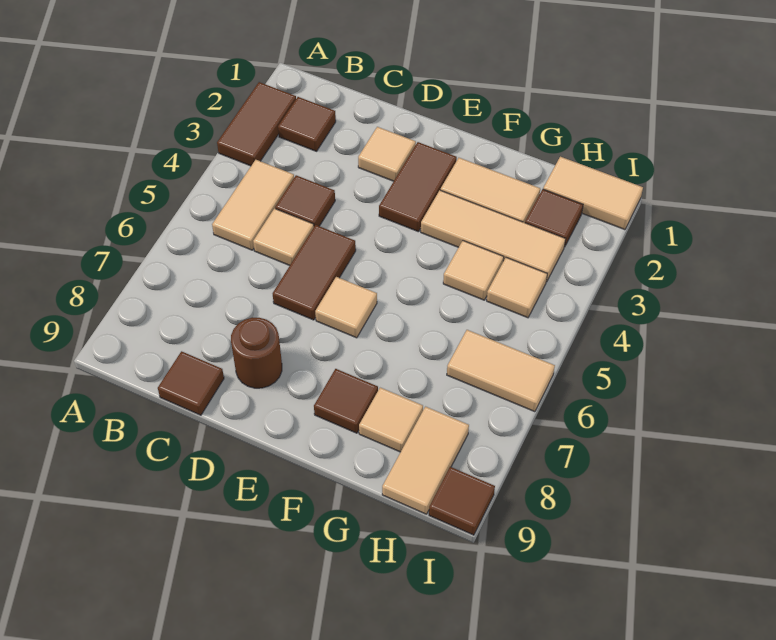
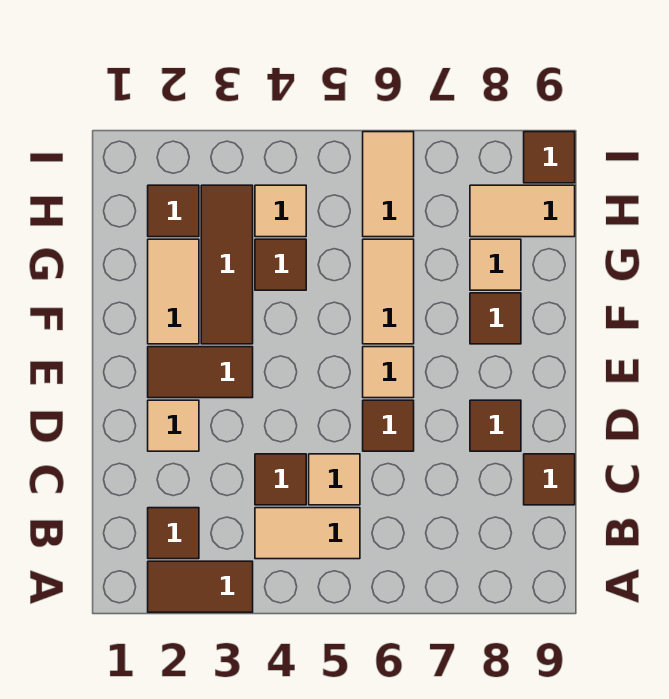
brown 1x2 tile [273,225,356,320] -> brown 1x1 tile [363,400,414,451]
brown 1x1 round brick [231,318,282,388] -> brown 1x1 tile [470,400,521,451]
tan 1x3 tile [421,190,565,282] -> brown 1x3 tile [201,185,253,344]
tan 1x1 tile [443,241,504,300] -> brown 1x1 tile [255,239,306,290]
tan 1x2 tile [543,157,643,230] -> tan 1x2 tile moved to [363,239,414,344]

